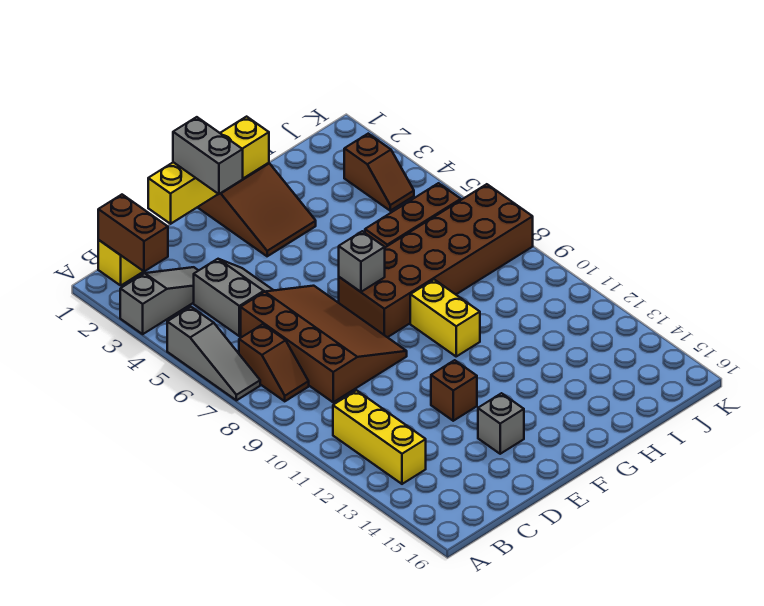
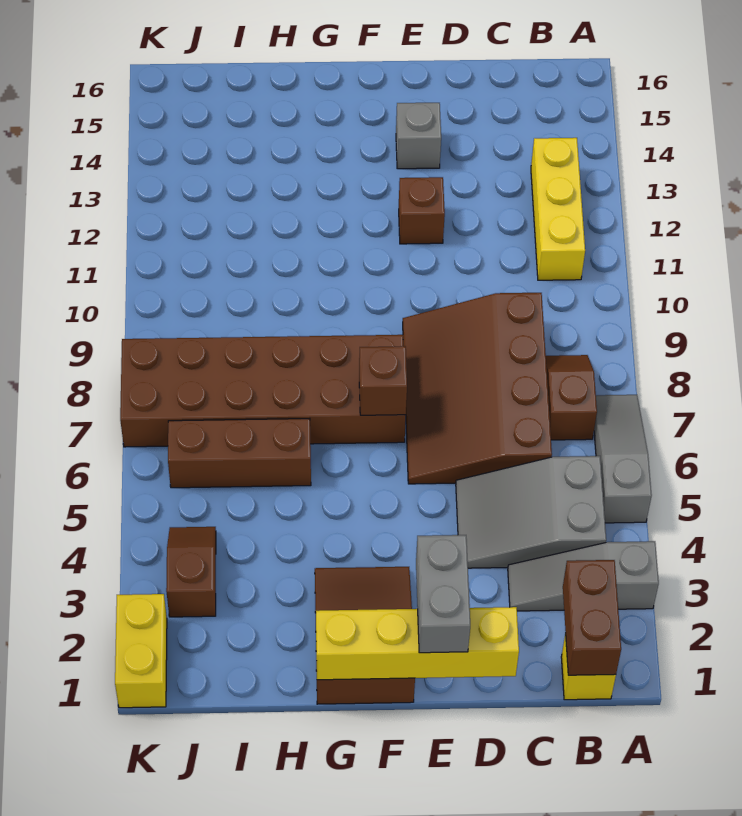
grey 2x2 slope [194,259,274,336] -> grey 2x3 slope [456,456,606,568]
grey 1x1 brick [339,231,385,292] -> brown 1x1 brick [359,346,407,415]
yellow 1x2 brick [410,280,480,356] -> yellow 1x2 brick moved to [115,594,167,708]

